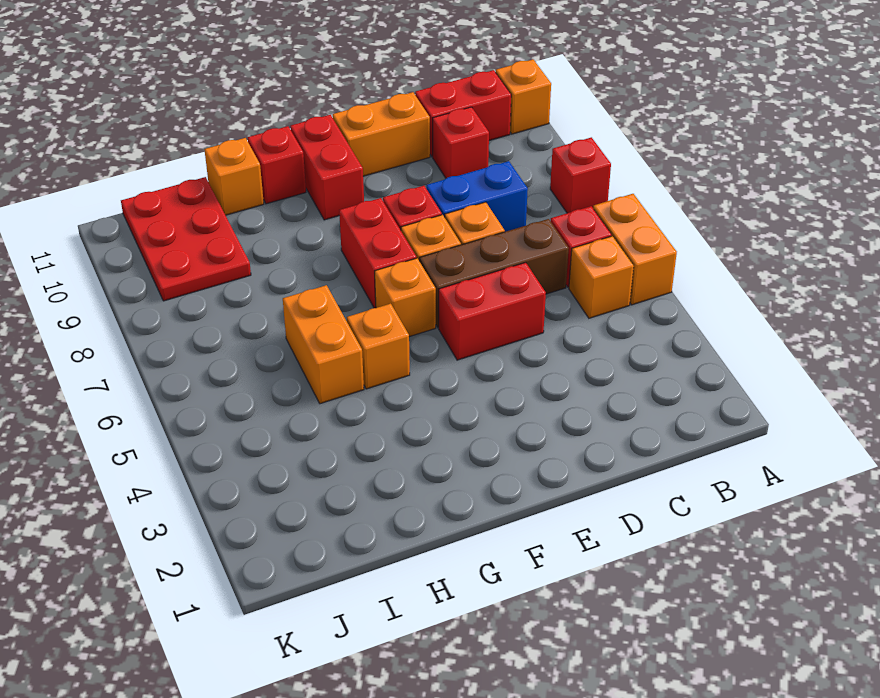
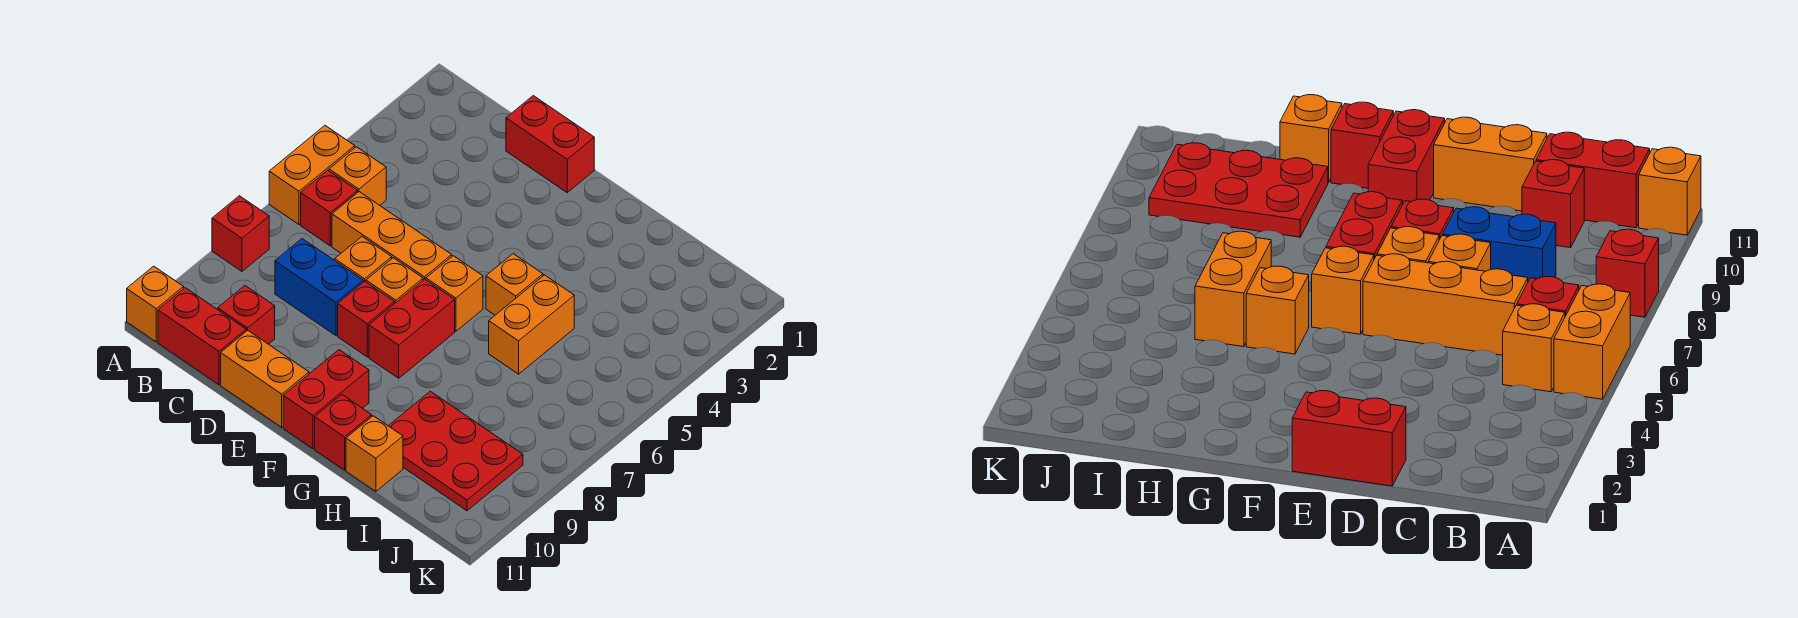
brown 1x3 brick [420,219,569,328] -> orange 1x3 brick [332,192,452,280]
red 1x2 brick [439,262,546,360] -> red 1x2 brick moved to [506,96,594,193]
red 2x3 plate [121,177,251,301] -> red 2x3 plate turned to [389,391,523,511]

